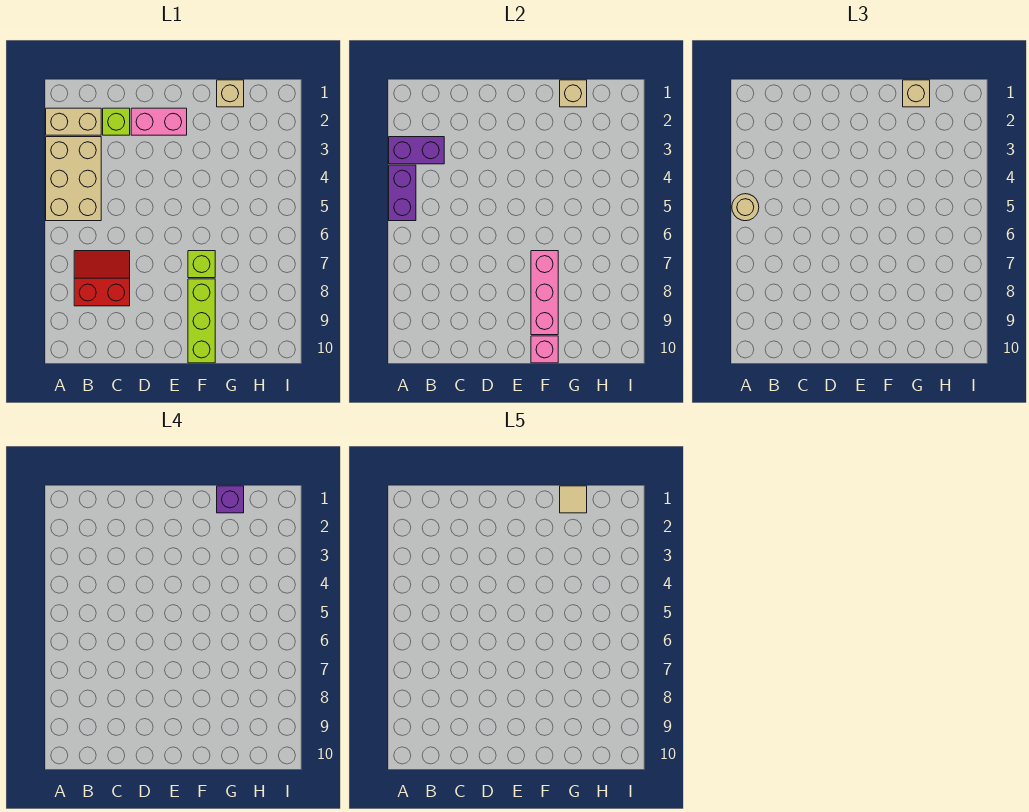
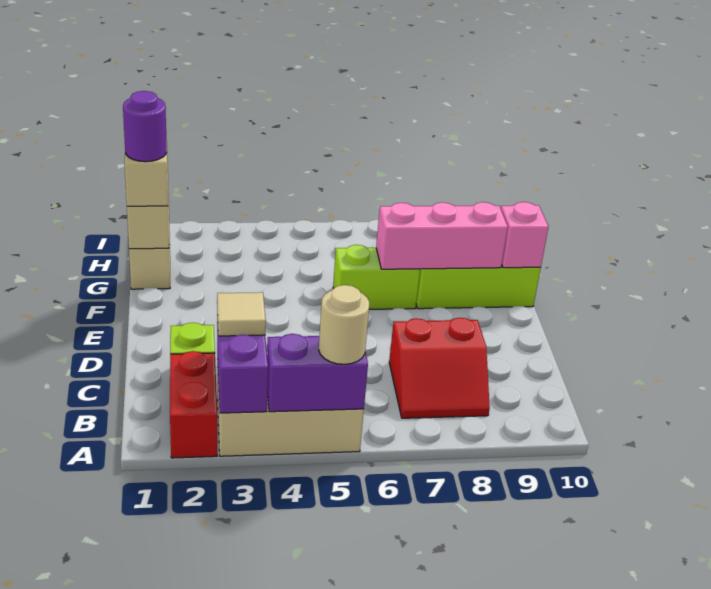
tan 1x2 brick [46,108,101,135] -> red 1x2 brick [170,351,217,458]
red 2x2 slope [74,251,130,306] -> red 2x2 slope turned to [389,318,490,418]
pink 1x2 brick [131,108,187,135] -> none
lime 1x1 brick [188,251,215,278] -> lime 1x2 brick [333,245,420,309]
purple 1x1 brick [217,486,244,513] -> purple 1x1 round brick [123,91,167,162]
tan 1x1 tile [560,486,587,513] -> tan 1x1 tile moved to [217,292,266,336]

